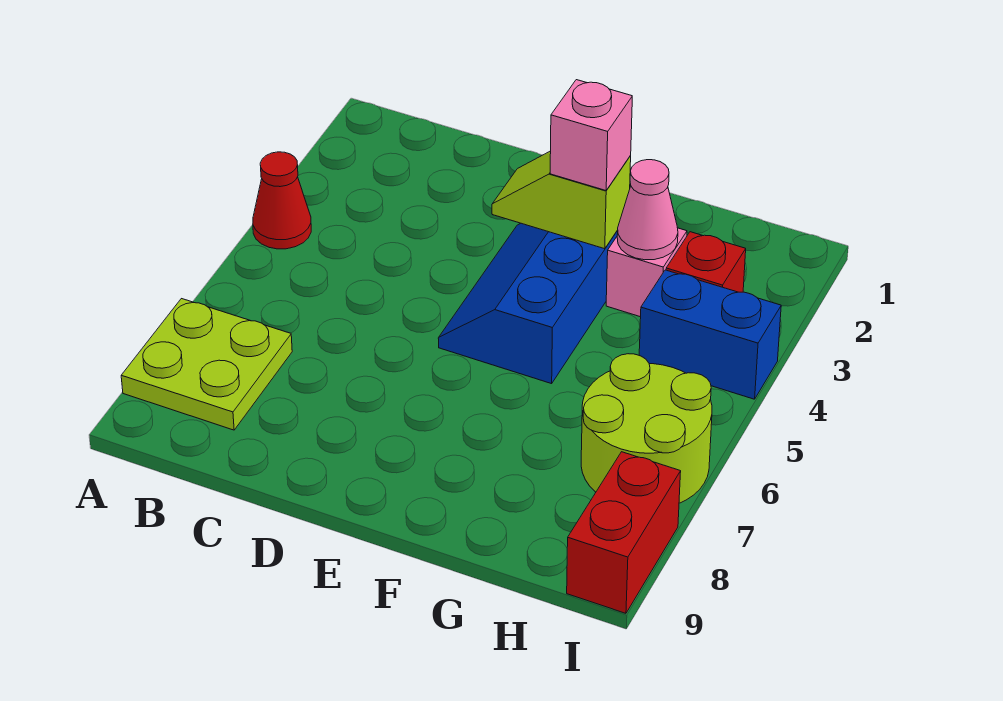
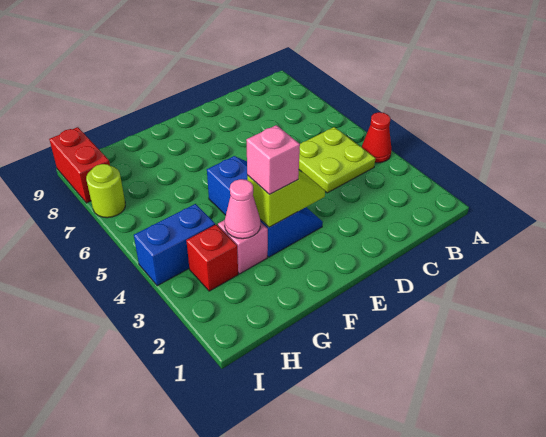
lime 2x2 plate [121,299,292,430] -> lime 2x2 plate moved to [299,127,376,193]
lime 2x2 round brick [581,354,712,503] -> lime 1x1 round brick [86,164,125,218]

